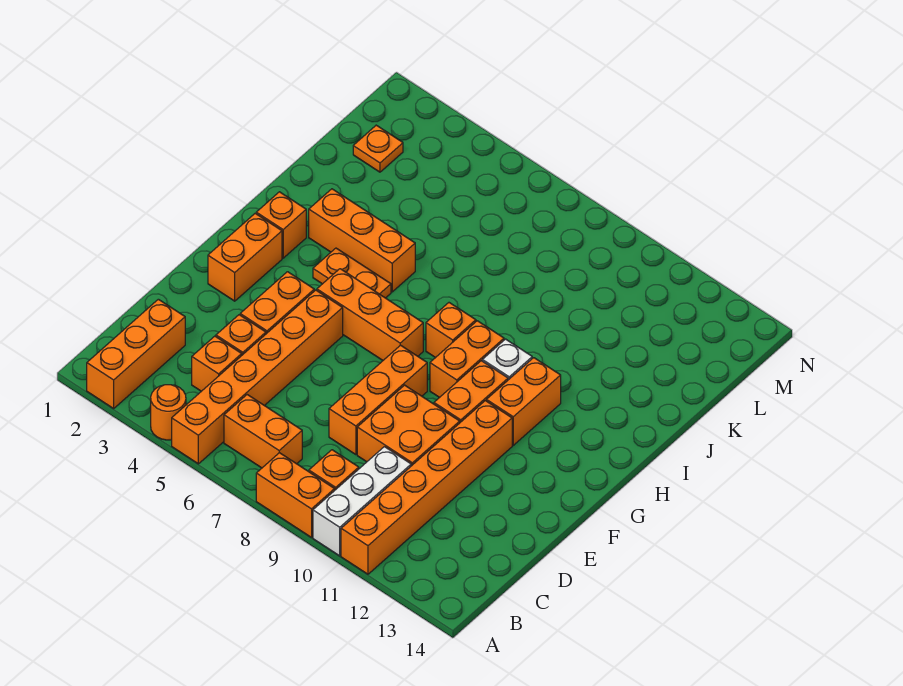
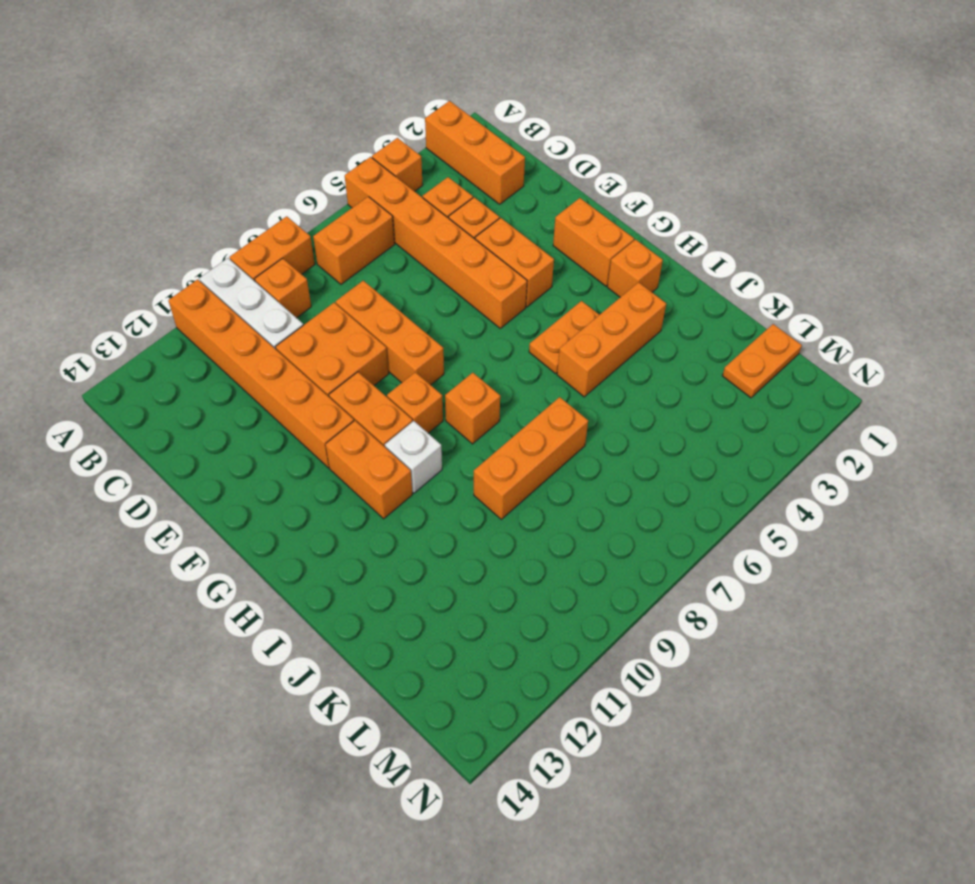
orange 1x1 round brick [151,385,186,440] -> orange 1x1 brick [372,138,423,191]
orange 1x3 brick [317,269,423,360] -> orange 1x3 brick moved to [474,397,588,519]
orange 1x2 brick [430,321,504,398] -> orange 1x1 brick [387,372,443,433]
orange 1x1 plate [353,125,403,172] -> orange 1x2 plate [722,324,802,398]

